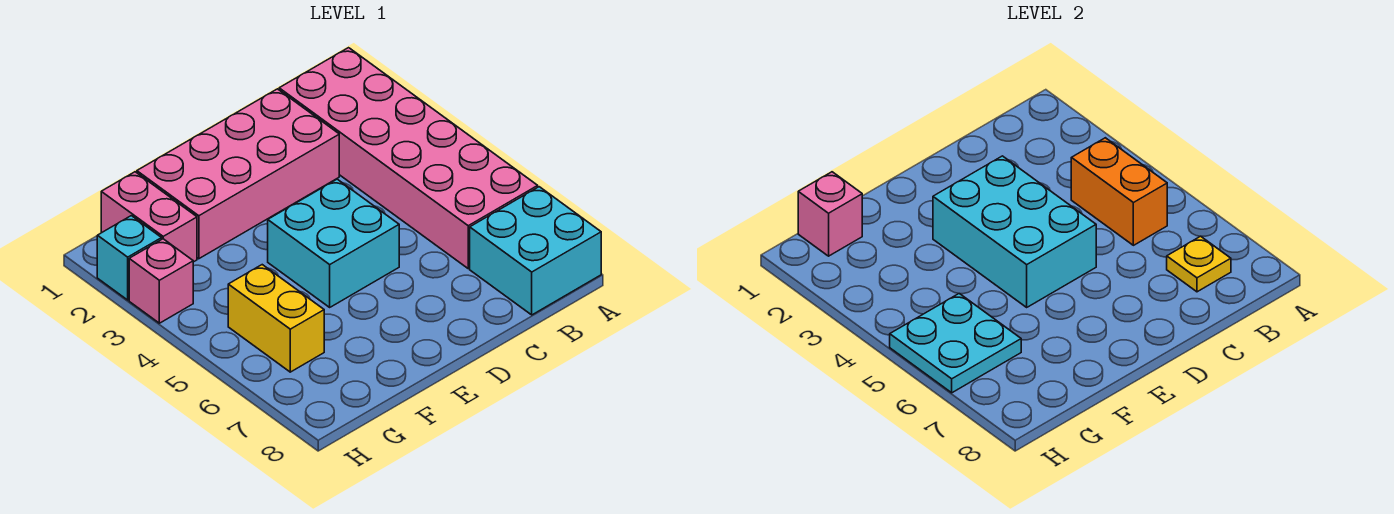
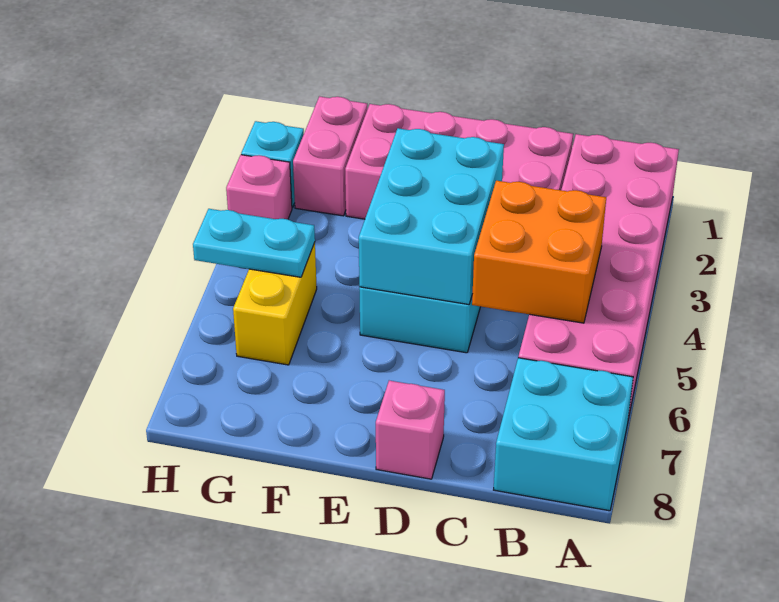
orange 1x2 brick [1071,138,1167,245] -> orange 2x2 brick [472,181,606,323]
yellow 1x1 plate [1167,236,1231,292] -> none
pink 1x1 brick [798,172,862,256] -> pink 1x1 brick moved to [376,381,445,479]
cyan 2x2 plate [890,294,1021,393] -> cyan 1x2 plate [193,209,315,277]

